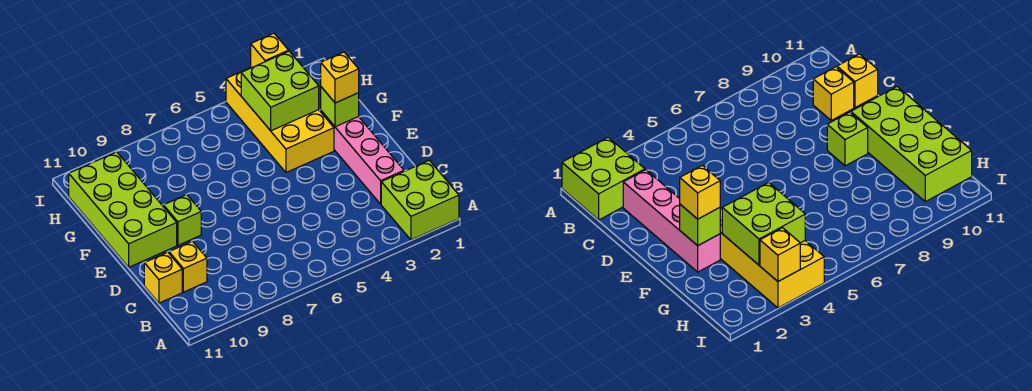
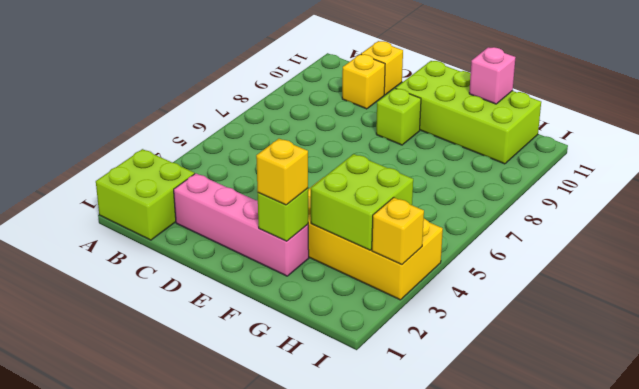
none -> pink 1x1 brick [469,47,516,104]

